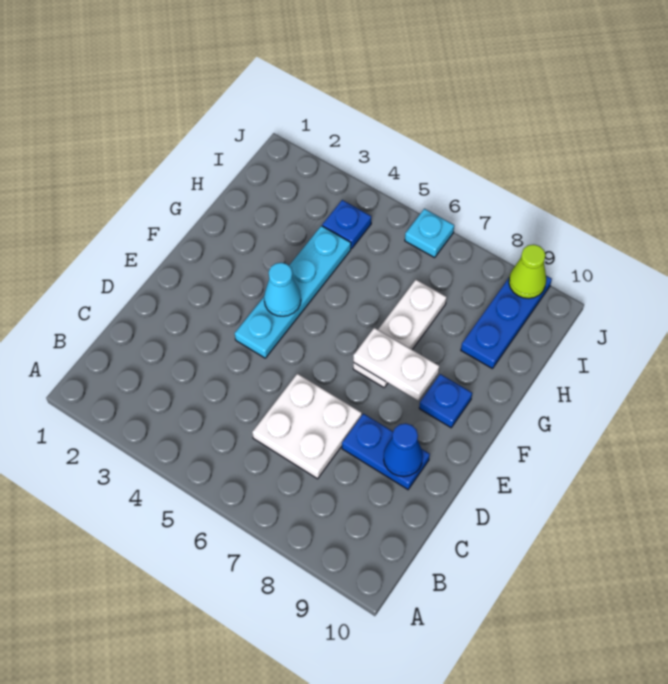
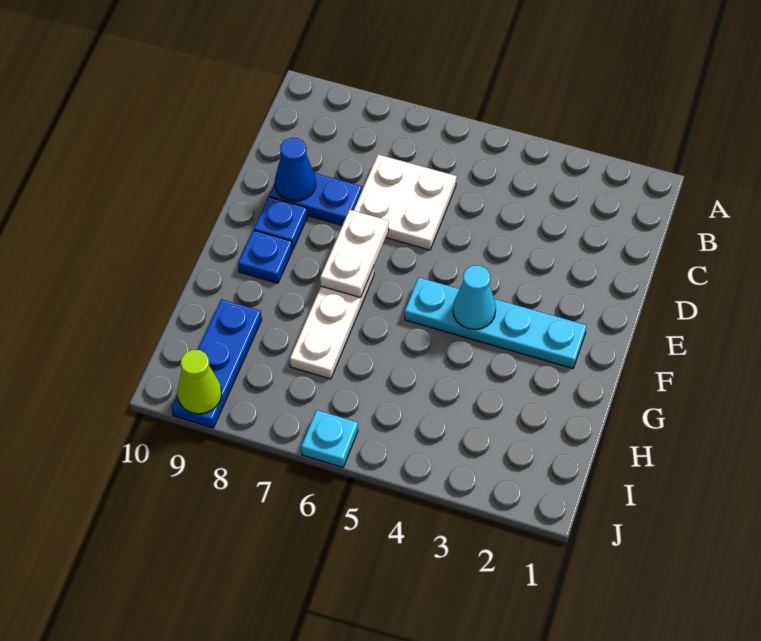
cyan 1x4 plate [235,226,351,358] -> cyan 1x4 plate turned to [405,277,587,368]
white 1x2 plate [353,328,439,401] -> white 1x2 plate turned to [320,210,389,298]
blue 1x1 plate [322,200,371,248] -> blue 1x1 plate moved to [254,197,307,249]

